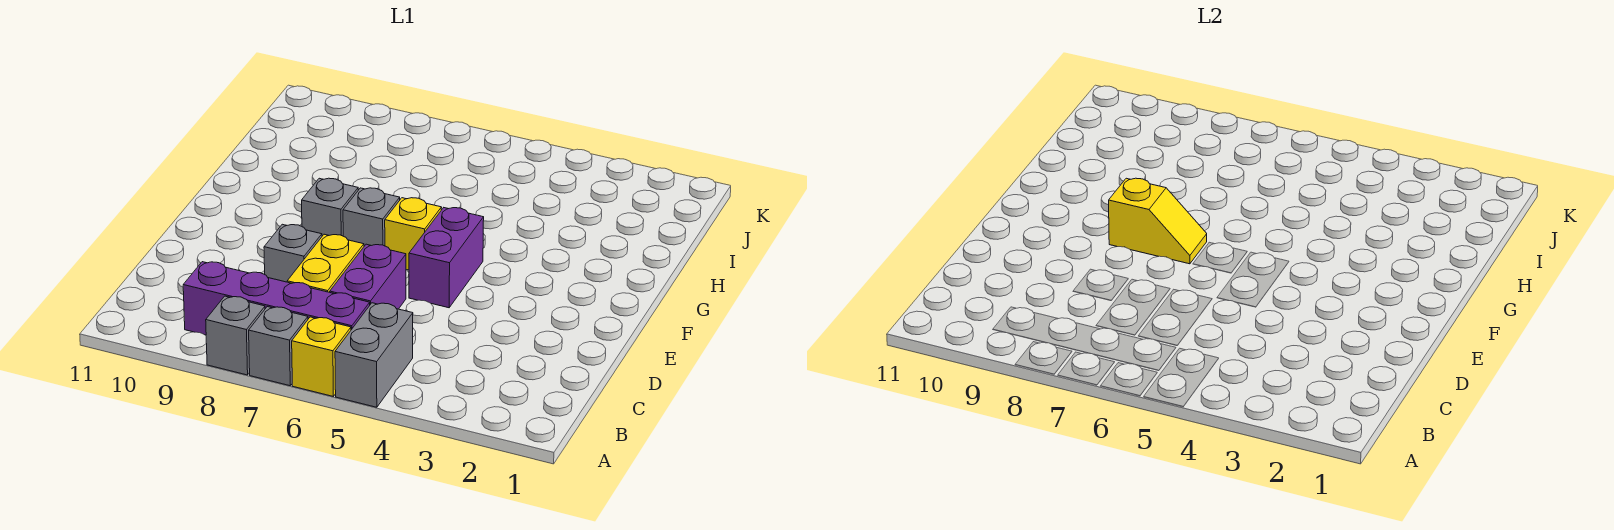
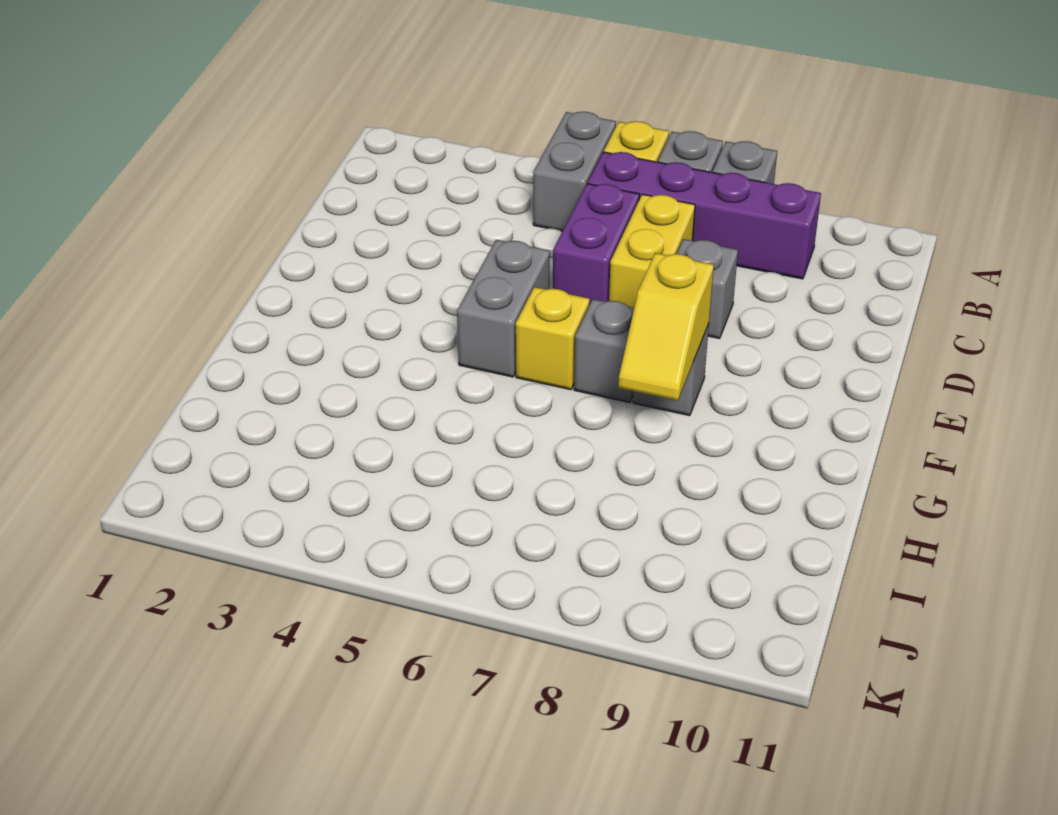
purple 1x2 brick [409,208,484,308] -> grey 1x2 brick [457,240,550,377]
yellow 1x2 slope [1109,178,1207,264] -> yellow 1x2 slope turned to [618,253,714,401]

